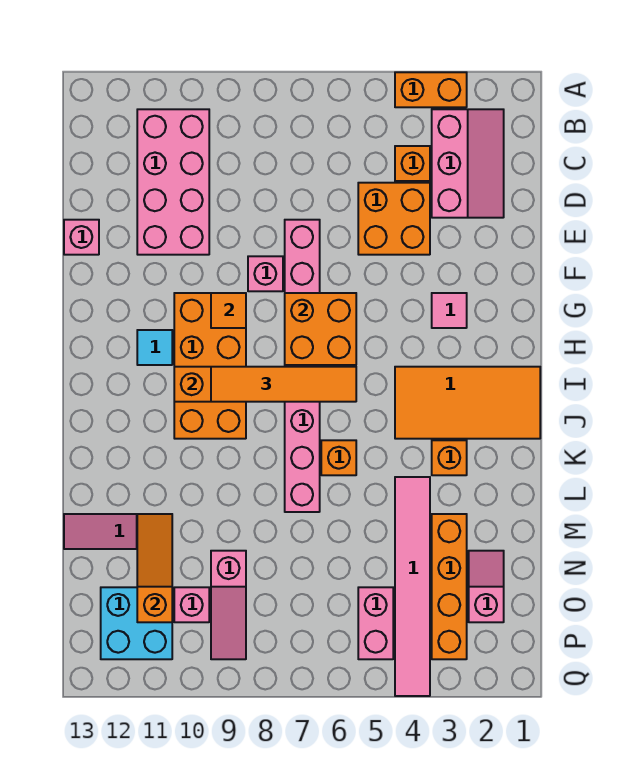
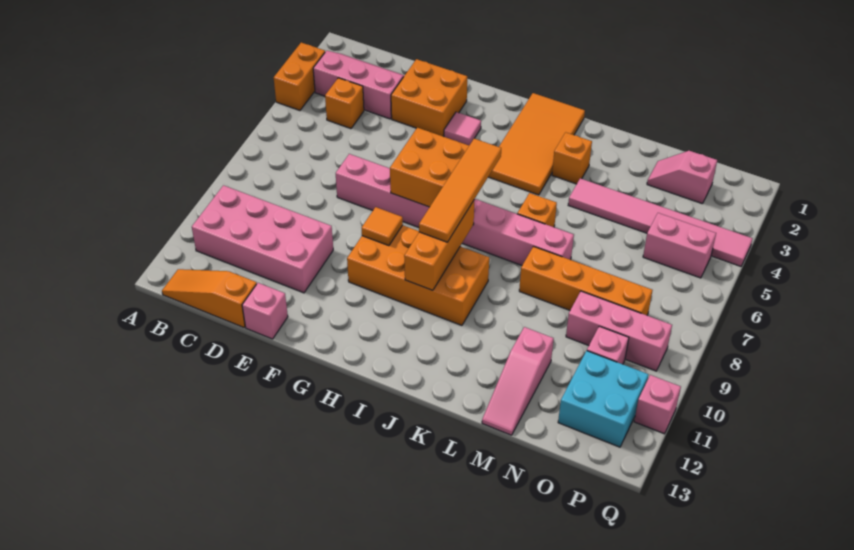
orange 2x2 brick [358,183,430,255] -> orange 2x2 brick moved to [391,59,467,136]
pink 1x1 brick [248,256,283,291] -> pink 1x1 brick moved to [634,375,681,434]
cyan 1x1 tile [137,330,172,365] -> none
orange 1x4 brick [432,514,467,659] -> orange 1x4 brick moved to [519,246,652,315]
orange 1x3 slope [137,514,172,622] -> orange 1x3 slope moved to [162,269,257,327]
pink 1x3 slope [211,551,246,659] -> pink 1x3 brick [566,291,672,371]

